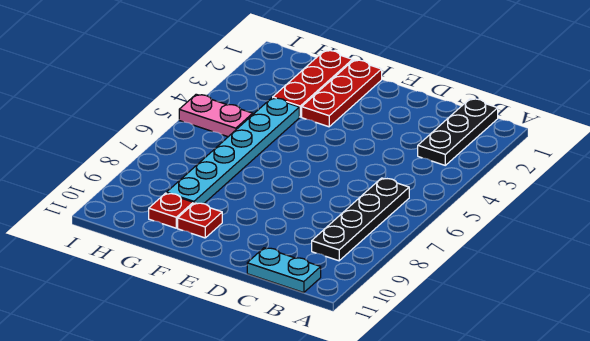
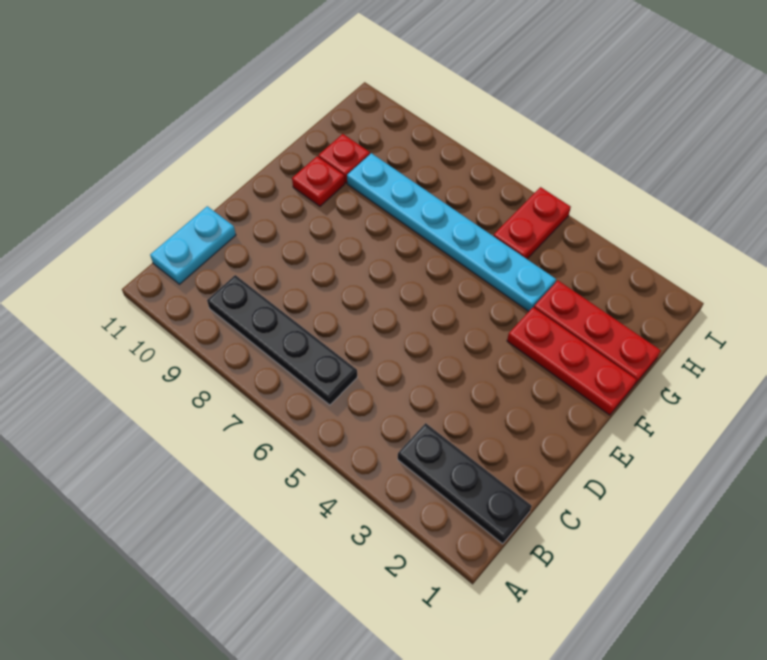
pink 1x2 plate [179,94,253,137] -> red 1x2 plate [493,187,571,259]

